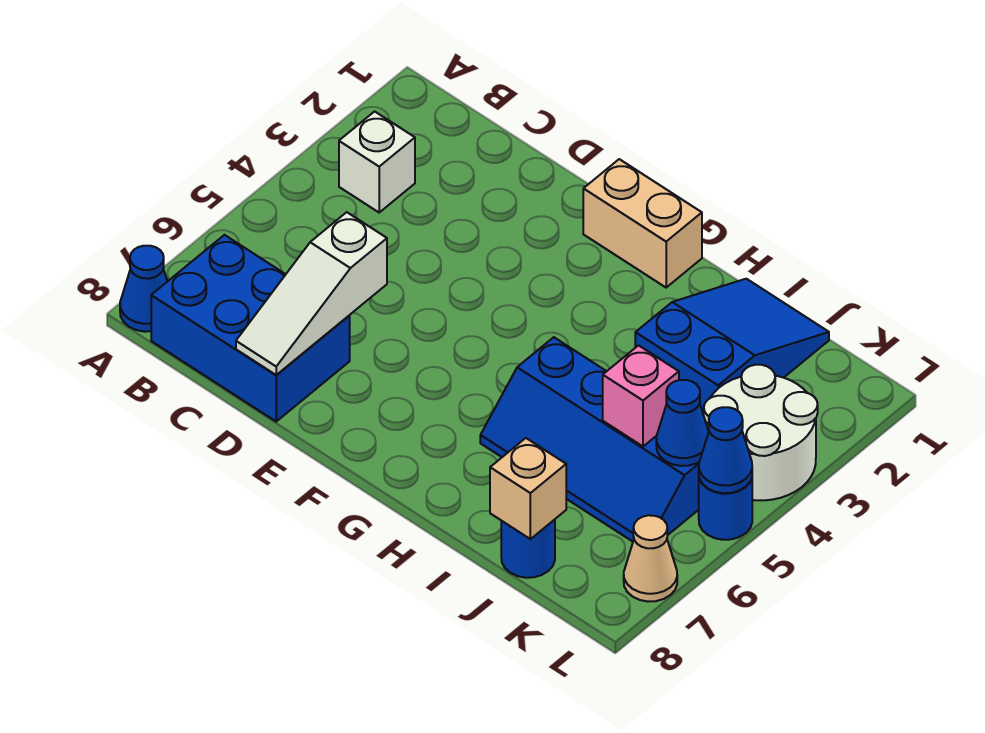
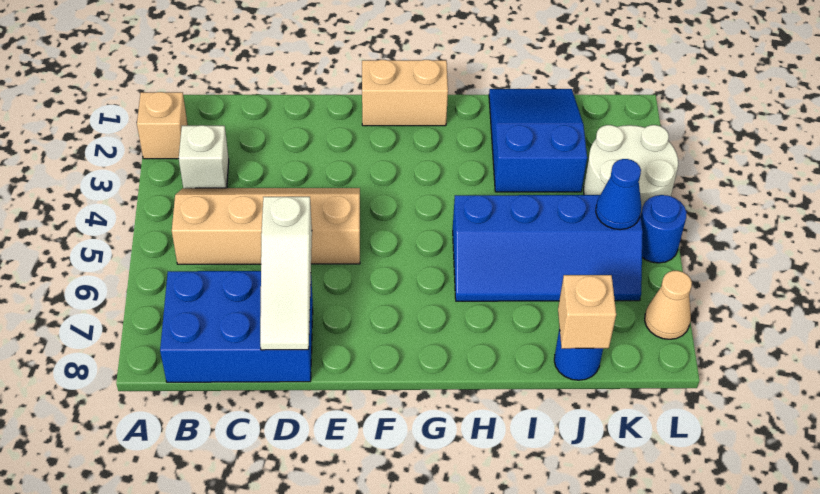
none -> tan 1x1 brick [137,92,188,159]
blue 1x1 cone [120,246,167,332] -> none
none -> tan 2x4 slope [172,188,360,264]
pink 1x1 brick [603,345,679,446] -> none
blue 1x1 cone [699,407,752,493] -> none

